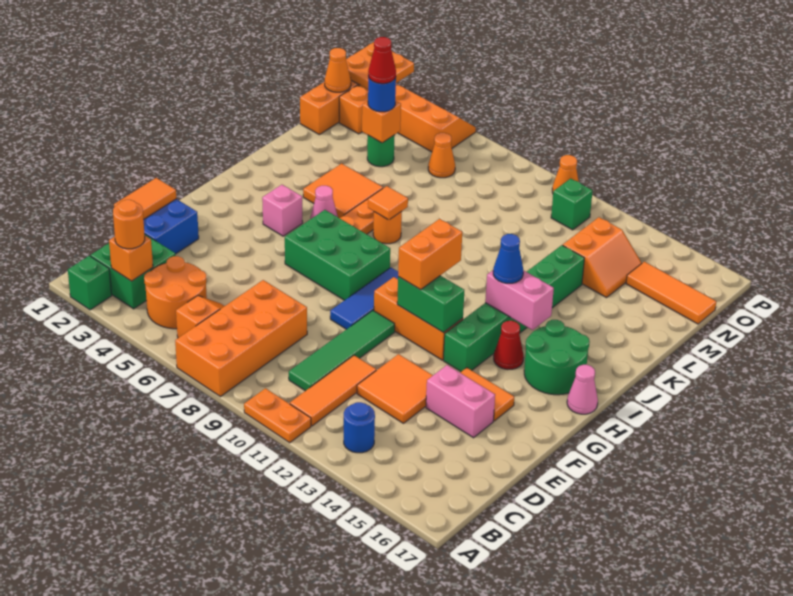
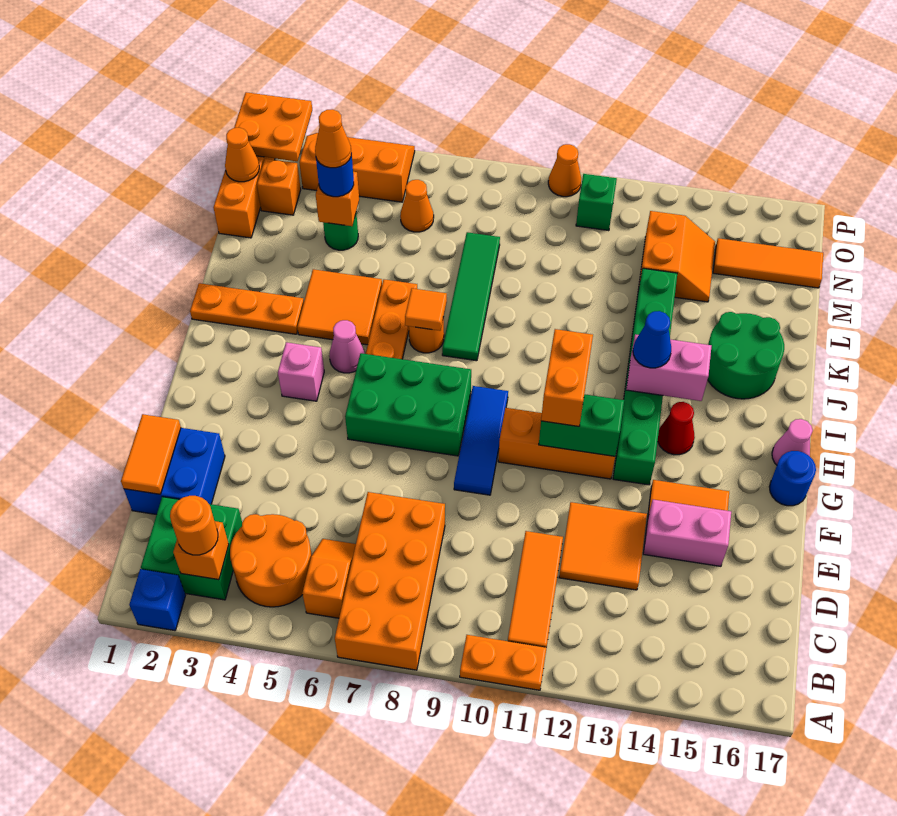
green 1x1 brick [68,256,112,310] -> blue 1x1 brick [129,569,186,631]
blue 1x1 round brick [344,402,375,453] -> blue 1x1 round brick moved to [769,451,816,506]
green 1x4 tile [289,310,395,391] -> green 1x4 tile moved to [442,232,500,361]
green 2x2 round brick [524,320,590,395] -> green 2x2 round brick moved to [708,312,784,399]
none -> orange 1x3 plate [190,283,304,334]
red 1x1 cone [368,37,396,84] -> orange 1x1 cone [315,109,351,168]

